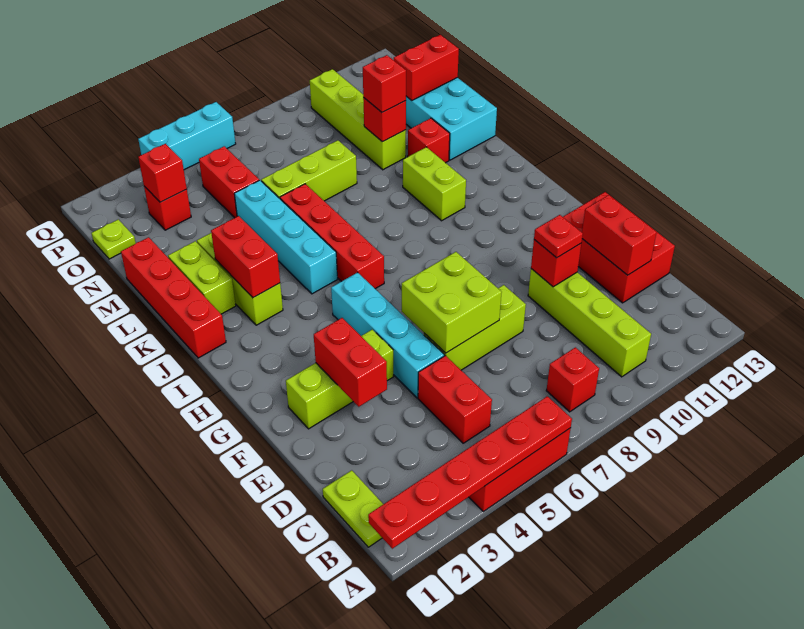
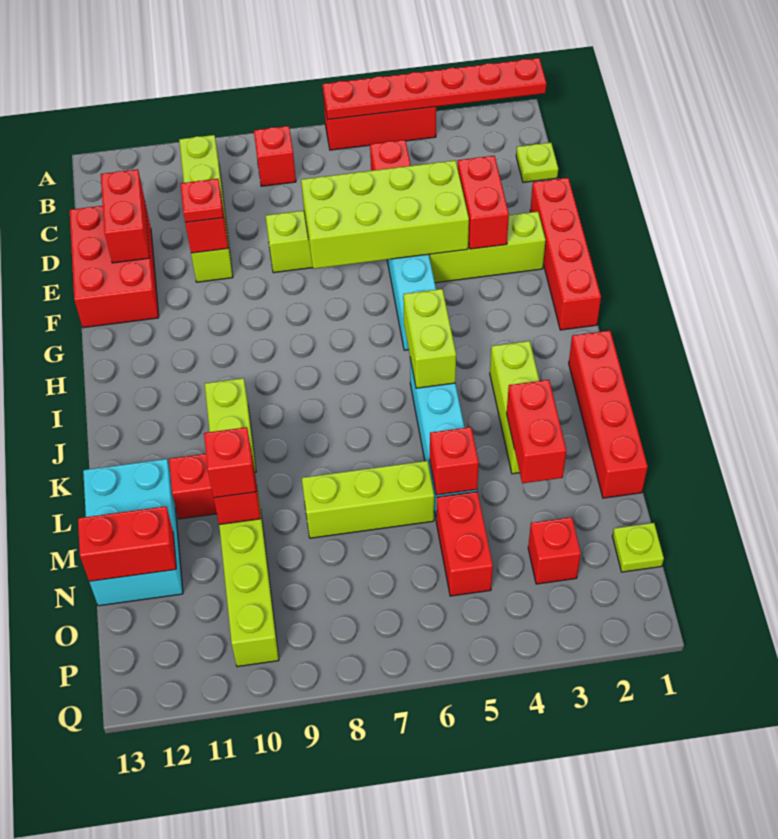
lime 1x2 plate [323,470,383,547] -> lime 1x1 plate [516,143,558,182]
lime 2x2 brick [402,252,502,353] -> lime 2x4 brick [301,160,469,269]
red 1x4 brick [280,184,384,289] -> red 1x4 brick moved to [530,178,601,330]
red 1x2 brick [211,216,280,298] -> red 1x2 brick moved to [507,380,566,483]
lime 1x2 brick [168,241,236,314] -> lime 1x2 brick moved to [403,289,456,388]
red 1x1 brick [138,144,187,202] -> red 1x1 brick moved to [430,427,479,495]
cyan 1x3 brick [138,102,236,170] -> none

